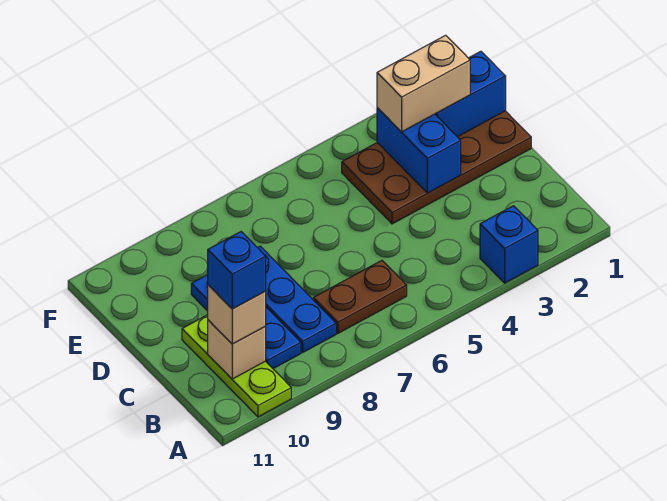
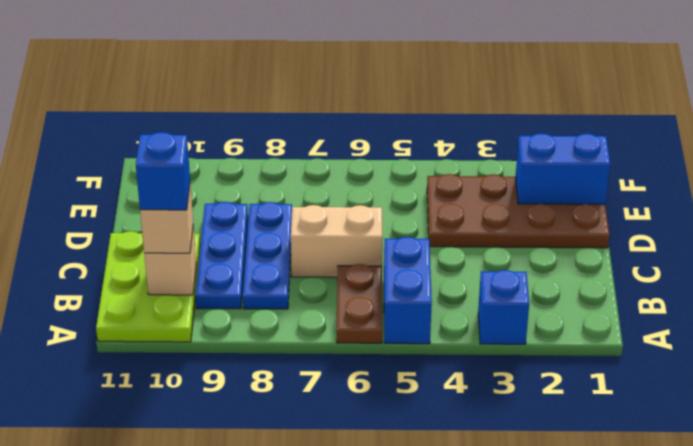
lime 1x3 plate [182,315,291,417] -> lime 2x3 plate [96,231,200,342]
brown 1x2 plate [313,260,407,333] -> brown 1x2 plate turned to [336,264,382,343]
blue 1x2 brick [377,108,461,193] -> blue 1x2 brick moved to [384,237,432,344]
tan 1x2 brick [377,35,470,132] -> tan 1x2 brick moved to [291,205,382,277]

